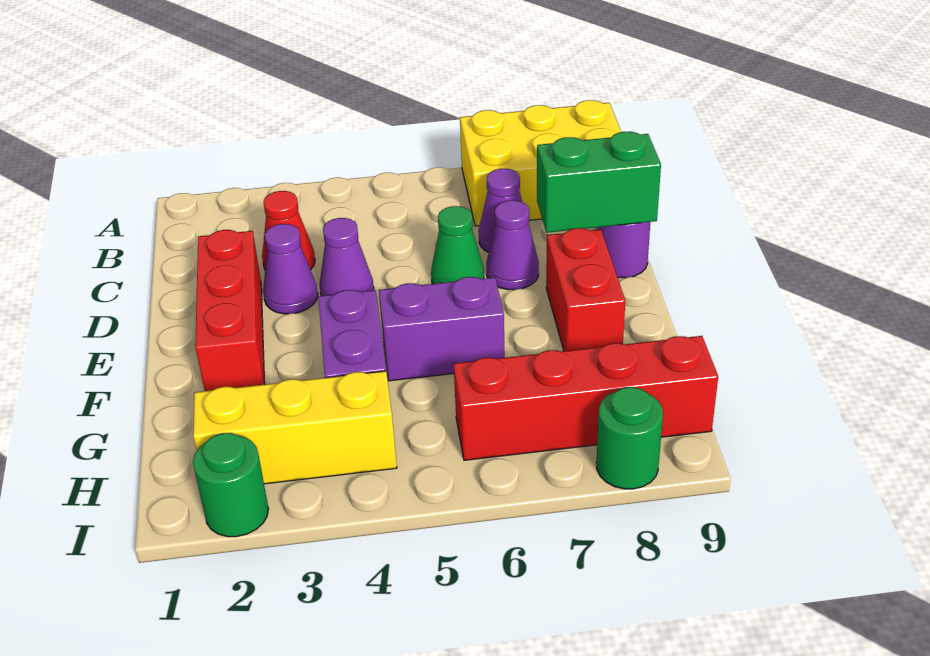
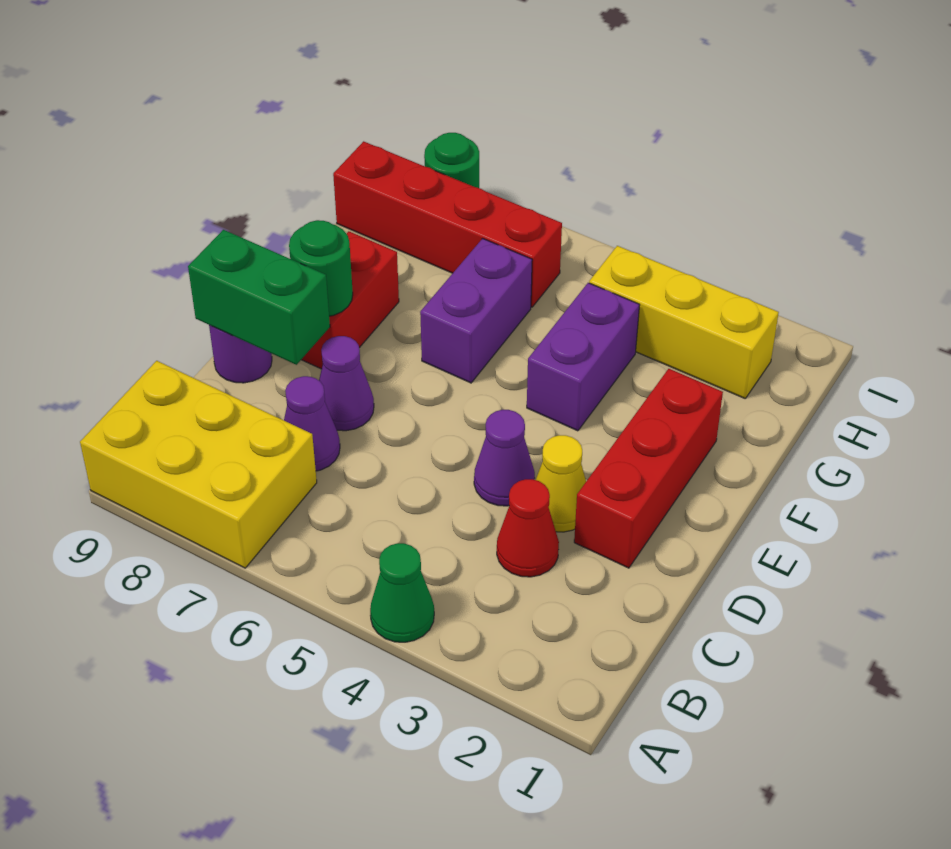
purple 1x1 cone [263,224,318,314] -> yellow 1x1 cone [536,435,586,532]
green 1x1 cone [431,206,484,284] -> green 1x1 cone moved to [370,543,434,642]
purple 1x2 brick [379,277,505,381] -> purple 1x2 brick turned to [420,238,532,383]
green 1x1 round brick [193,433,269,537] -> green 1x1 round brick moved to [289,220,353,316]

